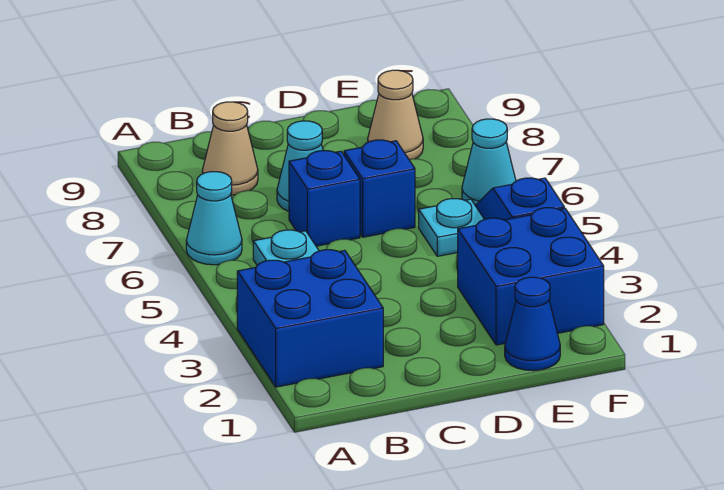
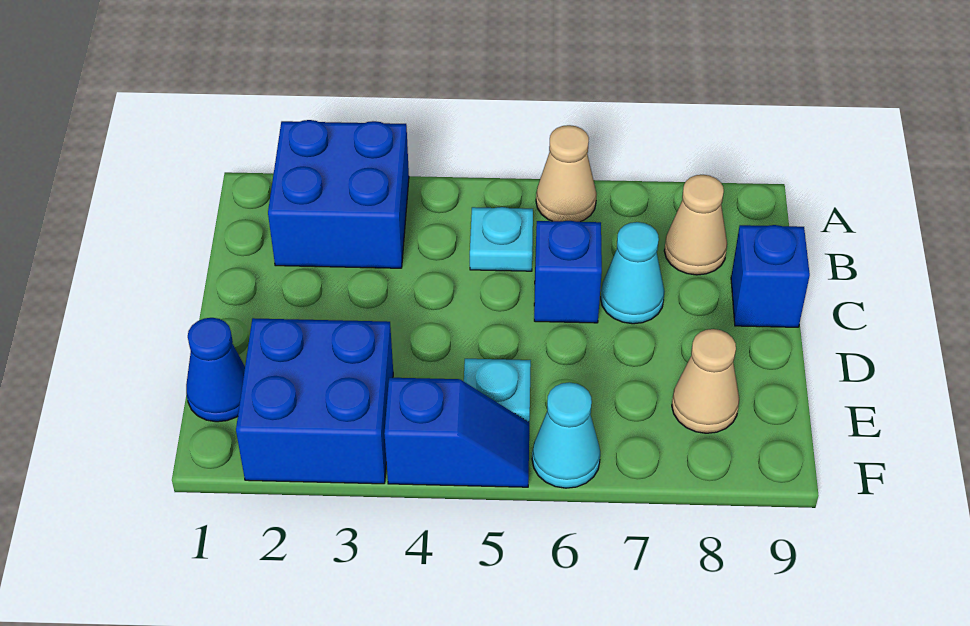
cyan 1x1 cone [186,172,242,265] -> tan 1x1 cone [536,125,597,222]
blue 1x1 brick [344,140,415,237] -> blue 1x1 brick moved to [731,225,810,327]

